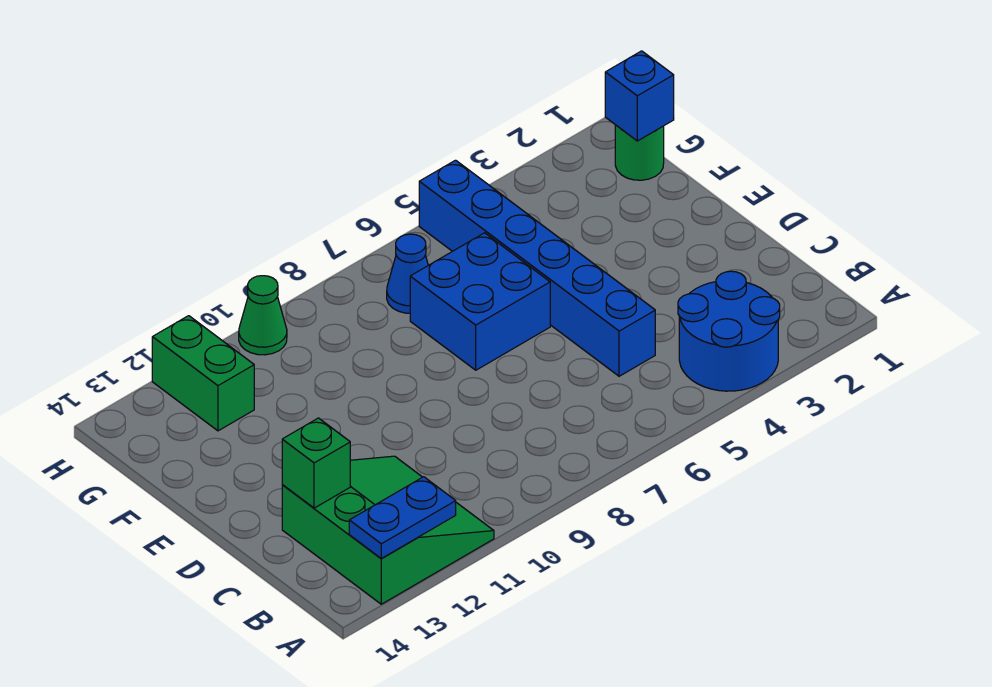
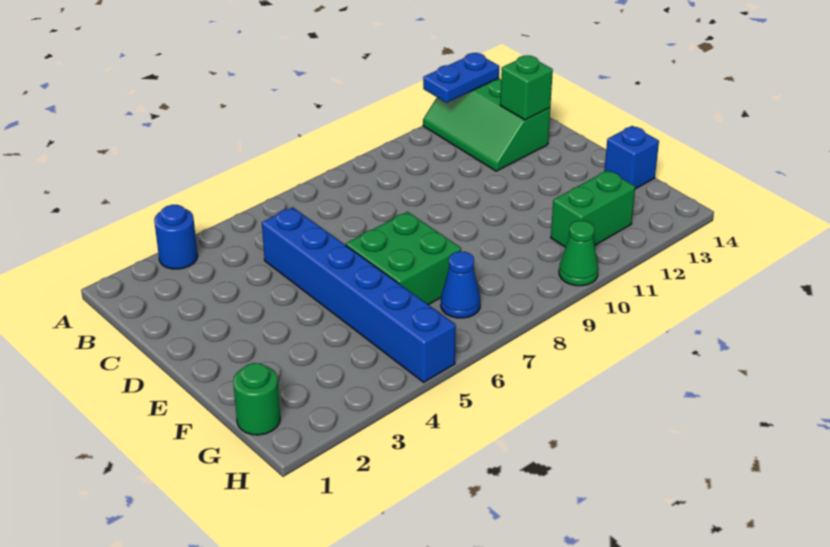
blue 2x2 round brick [678,271,780,391] -> blue 1x1 round brick [154,205,198,269]
green 3x3 slope [282,456,494,604] -> green 2x3 slope [423,78,550,171]
blue 2x2 brick [410,233,550,370] -> green 2x2 brick [346,212,461,305]
blue 1x1 brick [605,51,674,141] -> blue 1x1 brick moved to [604,126,659,189]
green 1x2 brick [152,316,254,431] -> green 1x2 brick turned to [551,170,635,247]

